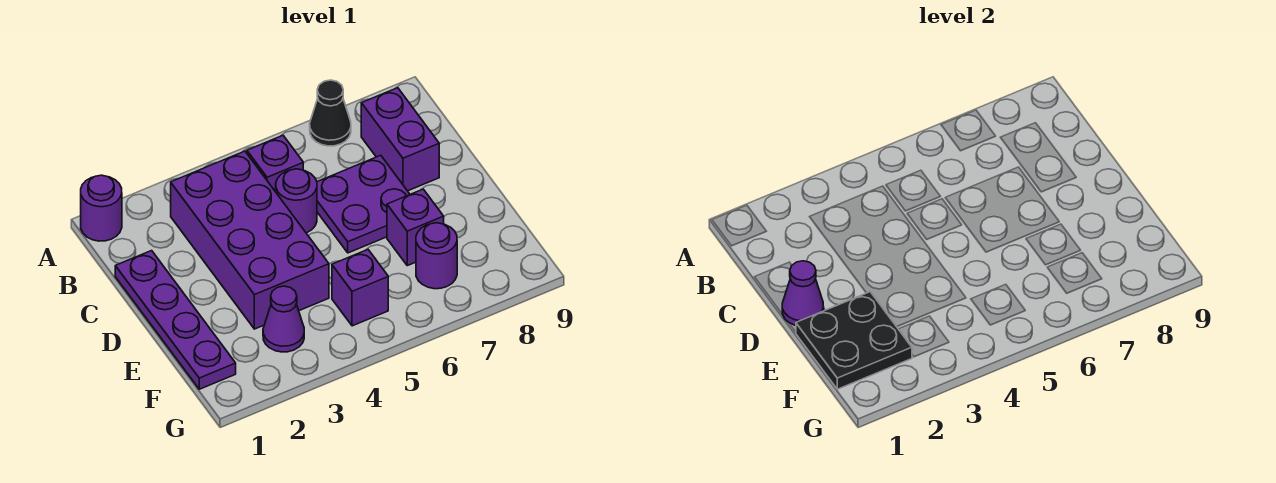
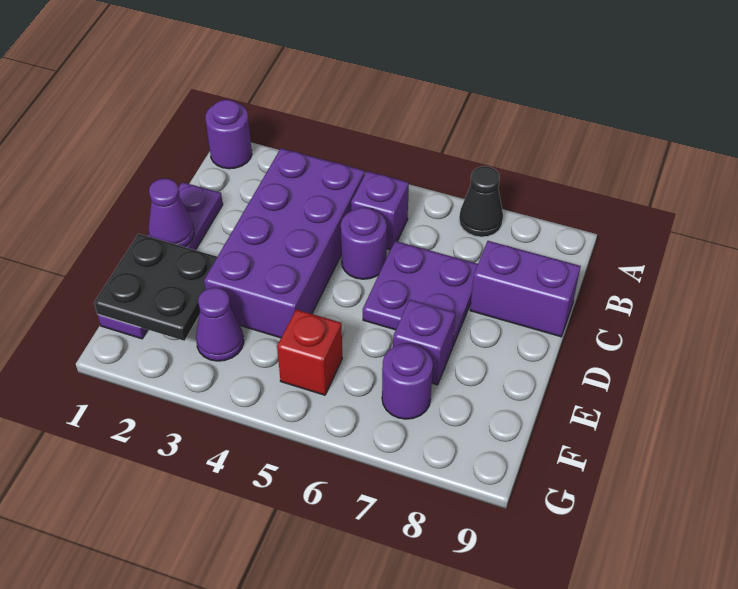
purple 1x2 brick [361,88,439,191] -> purple 1x2 brick turned to [470,241,581,337]
purple 1x1 brick [332,250,388,326] -> red 1x1 brick [277,309,342,395]

